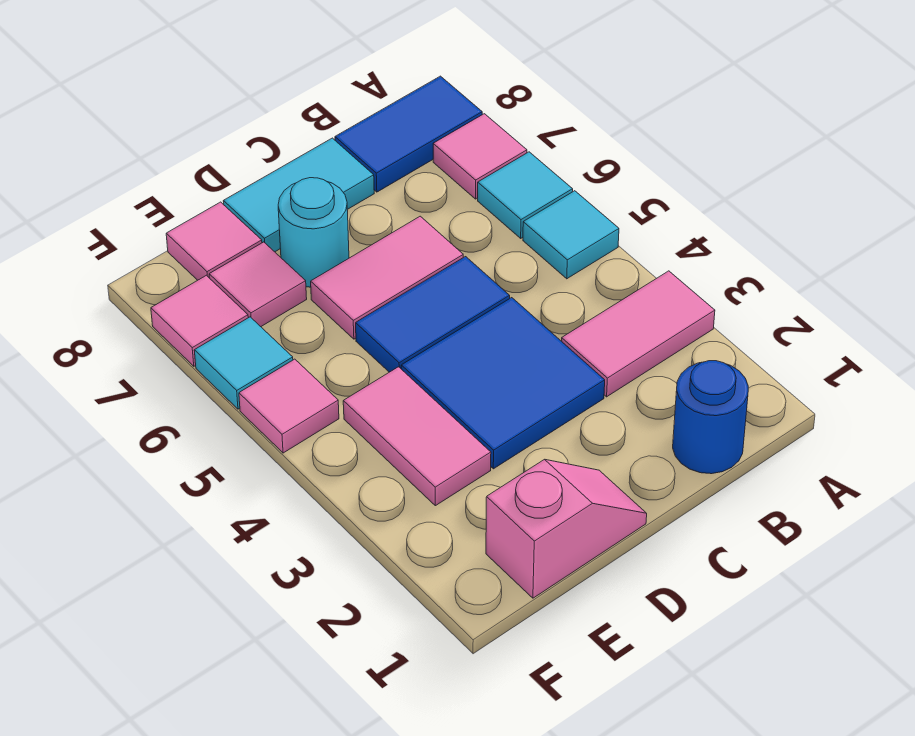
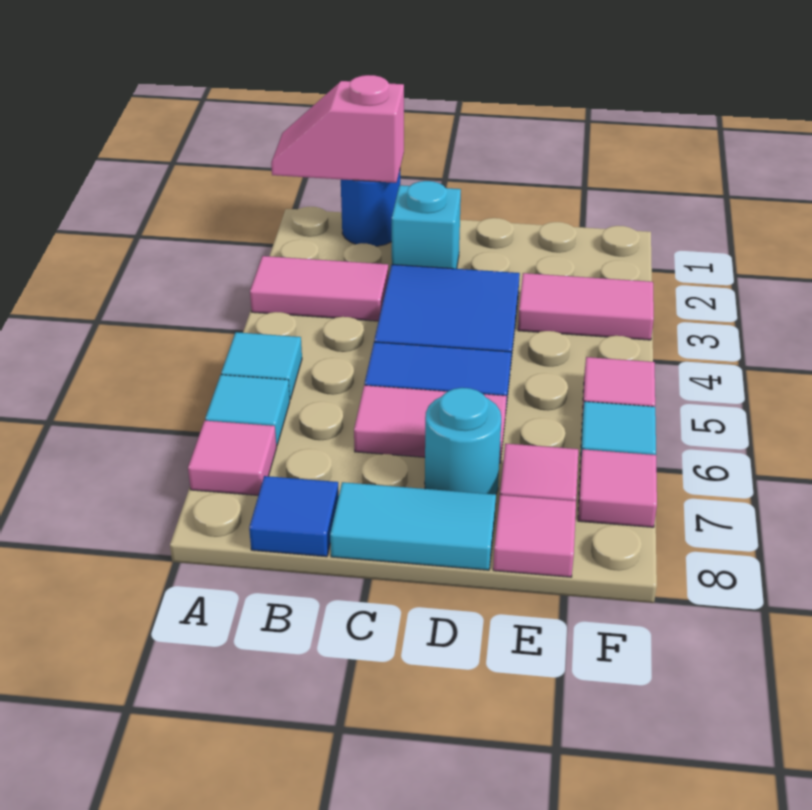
blue 1x2 tile [335,76,482,192] -> blue 1x1 tile [249,476,339,557]
none -> cyan 1x1 brick [392,181,461,269]
pink 1x2 slope [486,459,647,598] -> pink 1x2 slope moved to [271,75,404,183]
pink 1x2 tile [343,367,491,506] -> pink 1x2 tile turned to [518,273,654,340]

